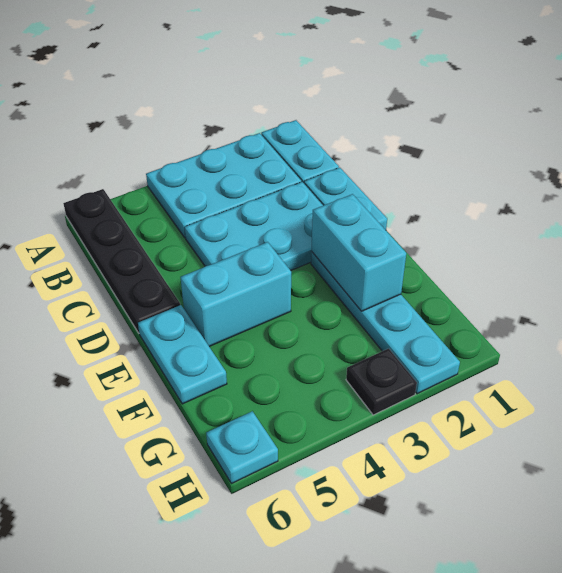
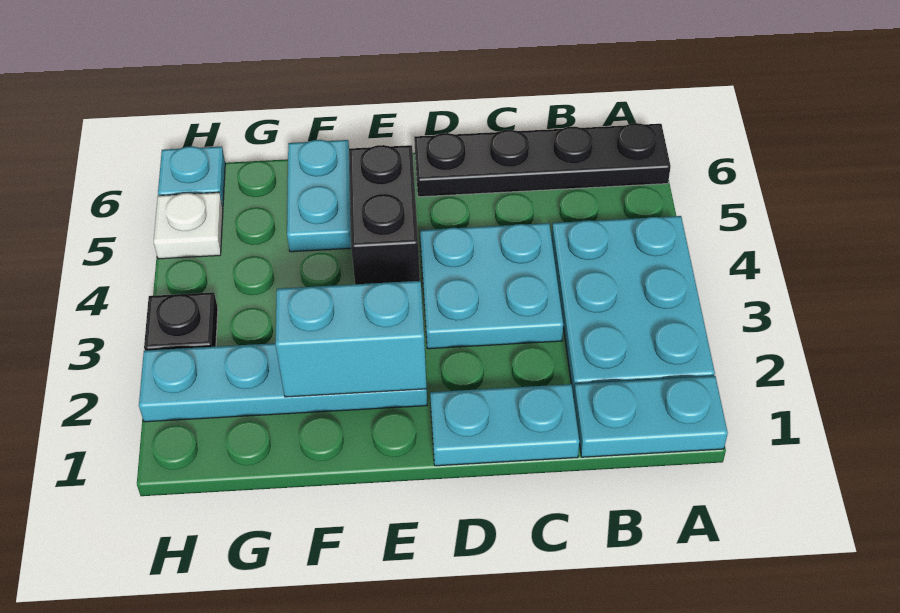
cyan 2x3 plate [185,182,323,271] -> cyan 2x2 plate [420,223,563,349]
cyan 1x2 brick [180,242,291,347] -> black 1x2 brick [349,145,420,284]
cyan 1x2 plate [138,305,227,404] -> cyan 1x2 plate turned to [287,140,351,252]
none -> white 1x1 plate [154,192,223,259]

